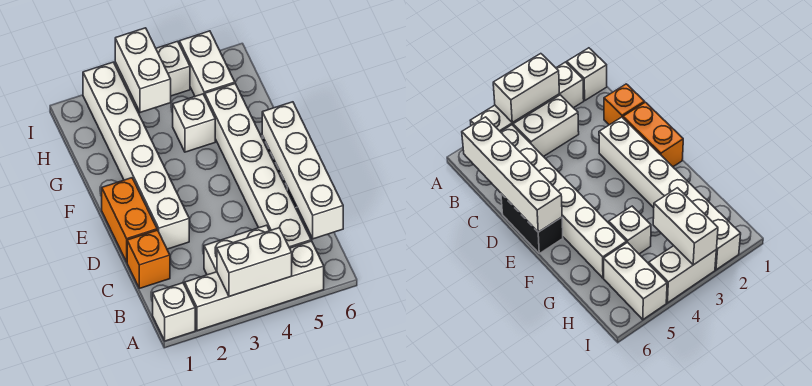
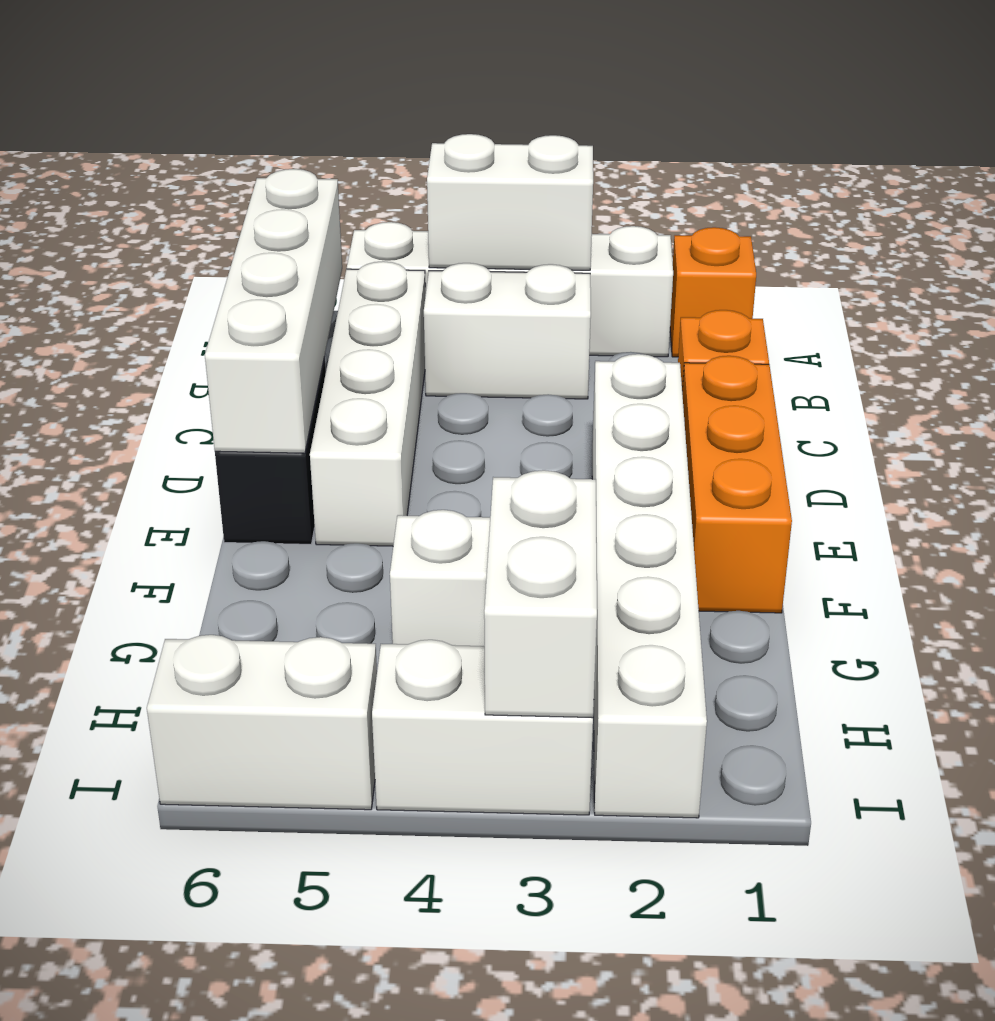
white 1x1 brick [153,283,195,341] -> orange 1x1 brick [670,227,756,357]
white 1x6 brick [205,84,311,248] -> white 1x4 brick [310,261,425,546]
orange 1x2 brick [102,178,157,262] -> orange 1x3 brick [682,356,792,613]
white 1x2 brick [179,31,235,96] -> white 1x2 brick turned to [147,635,377,810]

